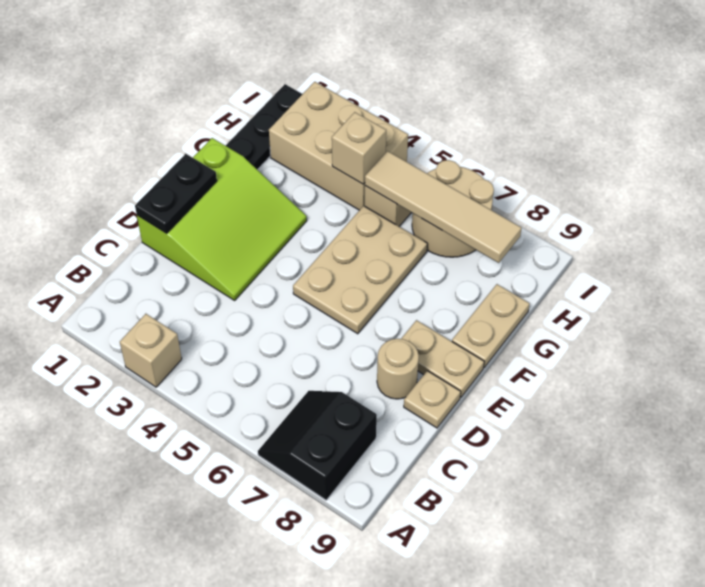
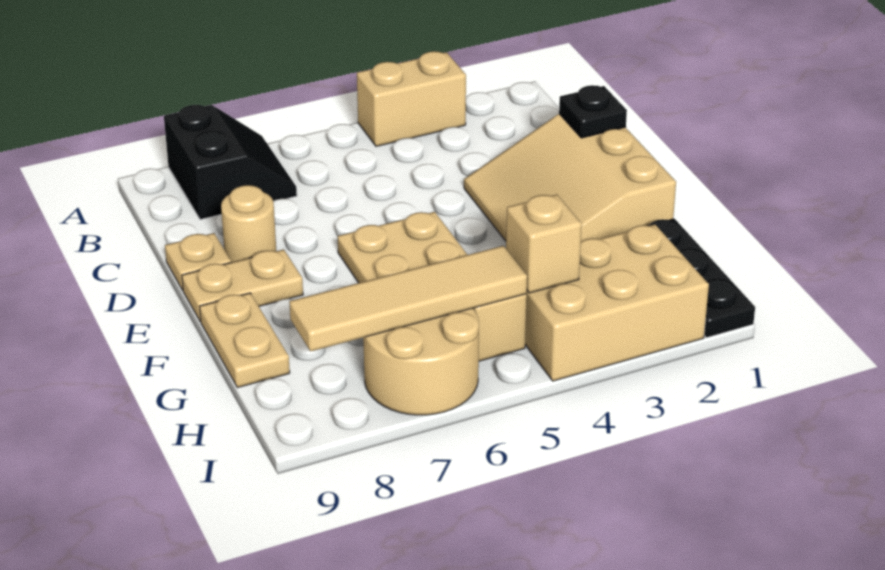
tan 1x1 brick [120,314,182,387] -> tan 1x2 brick [357,51,466,146]
lime 3x3 slope [137,138,307,300] -> tan 3x3 slope [464,114,676,241]
black 1x2 plate [135,154,217,233] -> black 1x1 plate [559,85,627,138]

